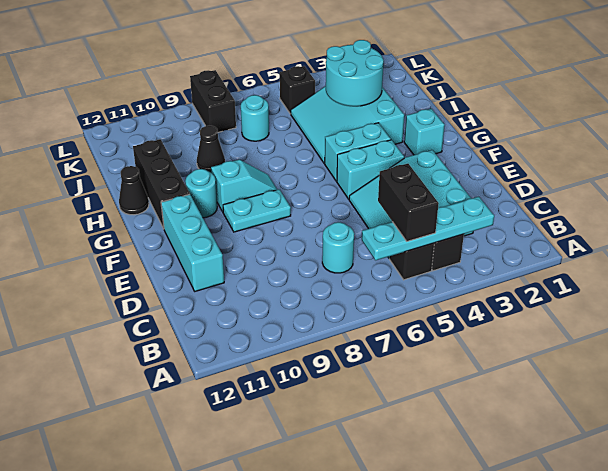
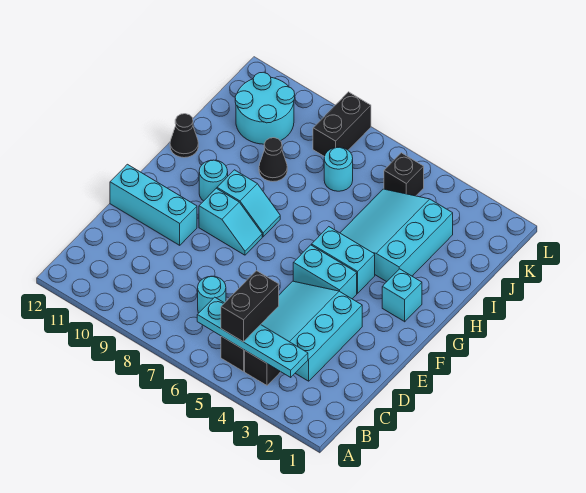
cyan 1x3 brick [161,194,224,291] -> cyan 1x3 brick turned to [110,164,197,245]
cyan 1x2 plate [223,189,291,232] -> cyan 1x2 slope [199,188,262,255]
black 1x3 brick [133,139,190,228] -> none
cyan 2x2 round brick [326,40,384,106] -> cyan 2x2 round brick moved to [235,72,295,144]

